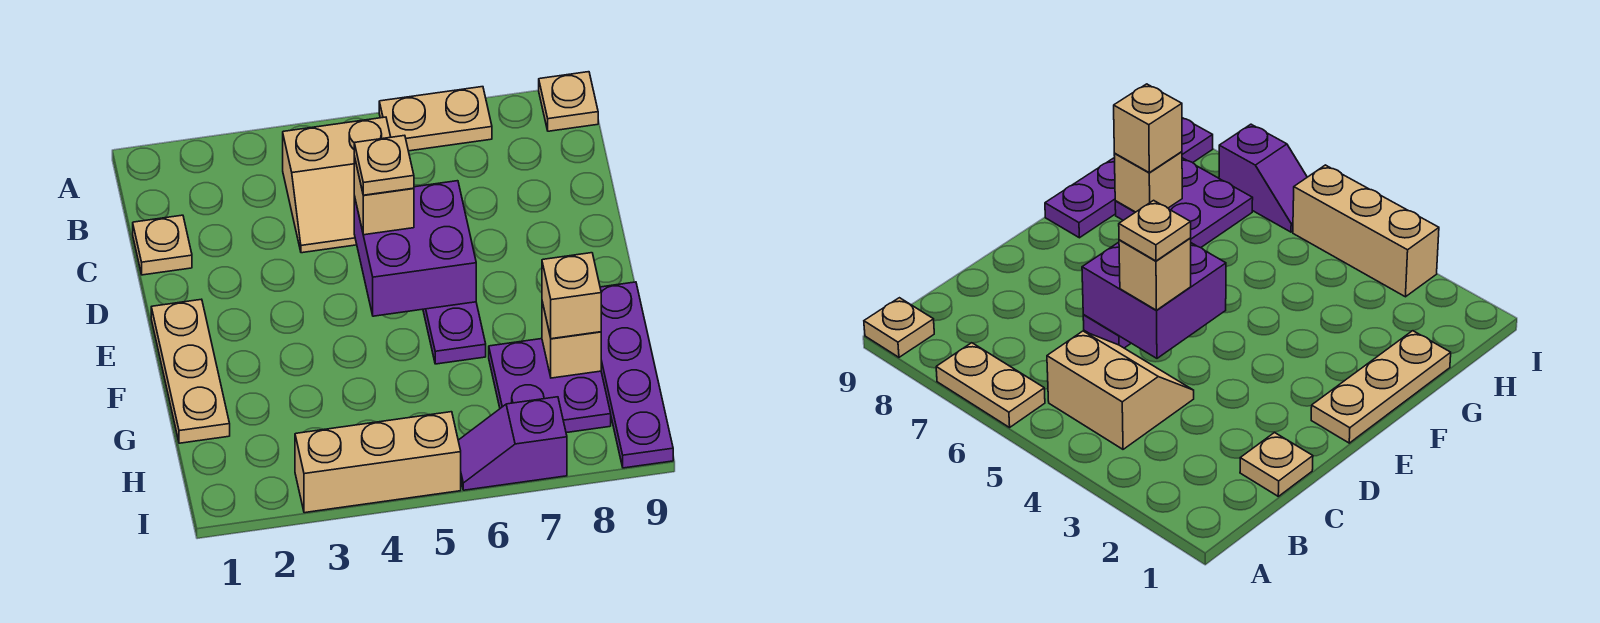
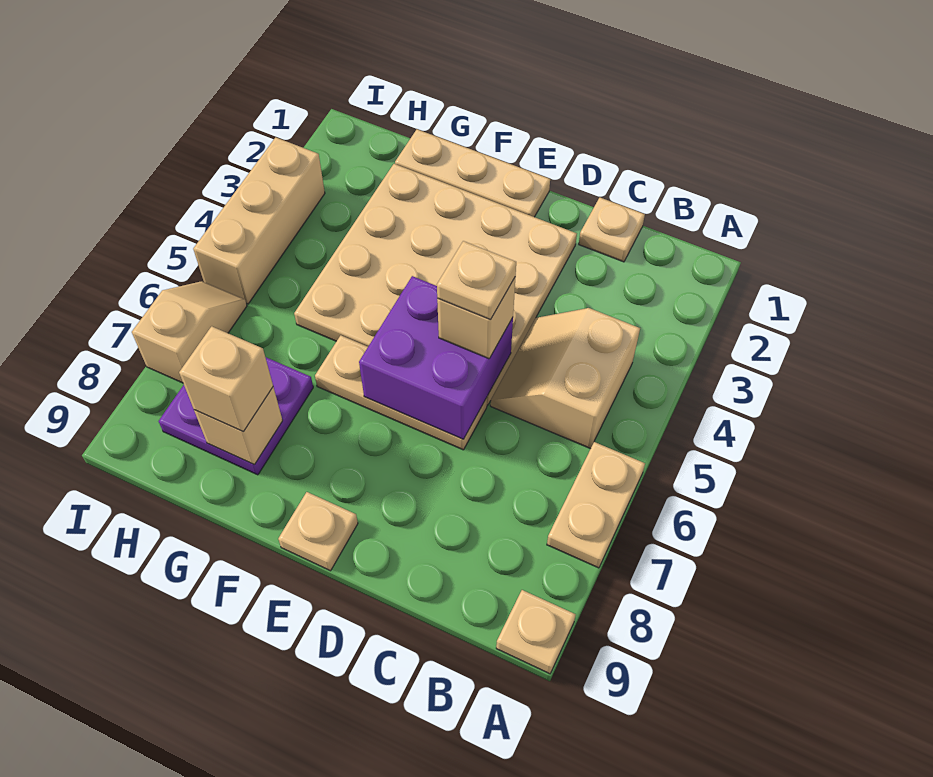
none -> tan 4x4 plate [294,164,577,405]
purple 1x3 plate [423,302,486,364] -> tan 1x3 plate [315,335,487,450]
none -> tan 1x1 plate [278,492,358,571]
purple 1x4 plate [600,282,673,468] -> none
purple 1x2 slope [458,397,567,490] -> tan 1x2 slope [132,281,247,383]

